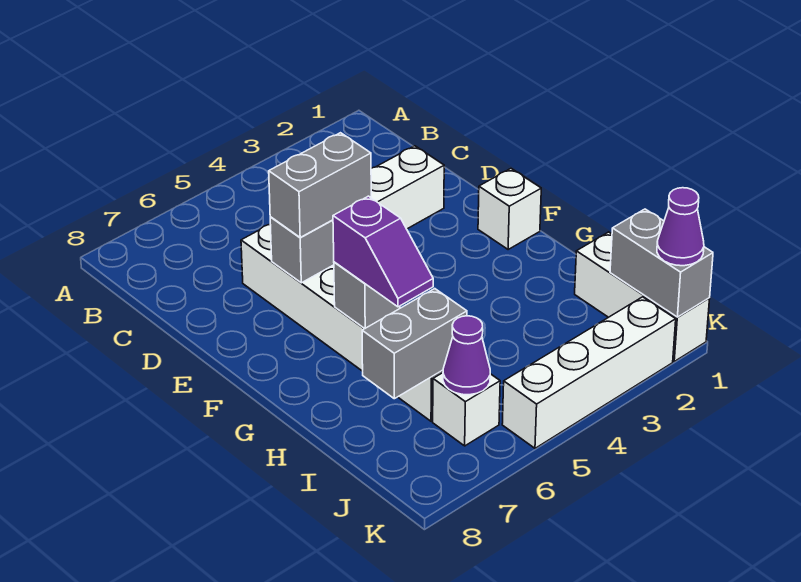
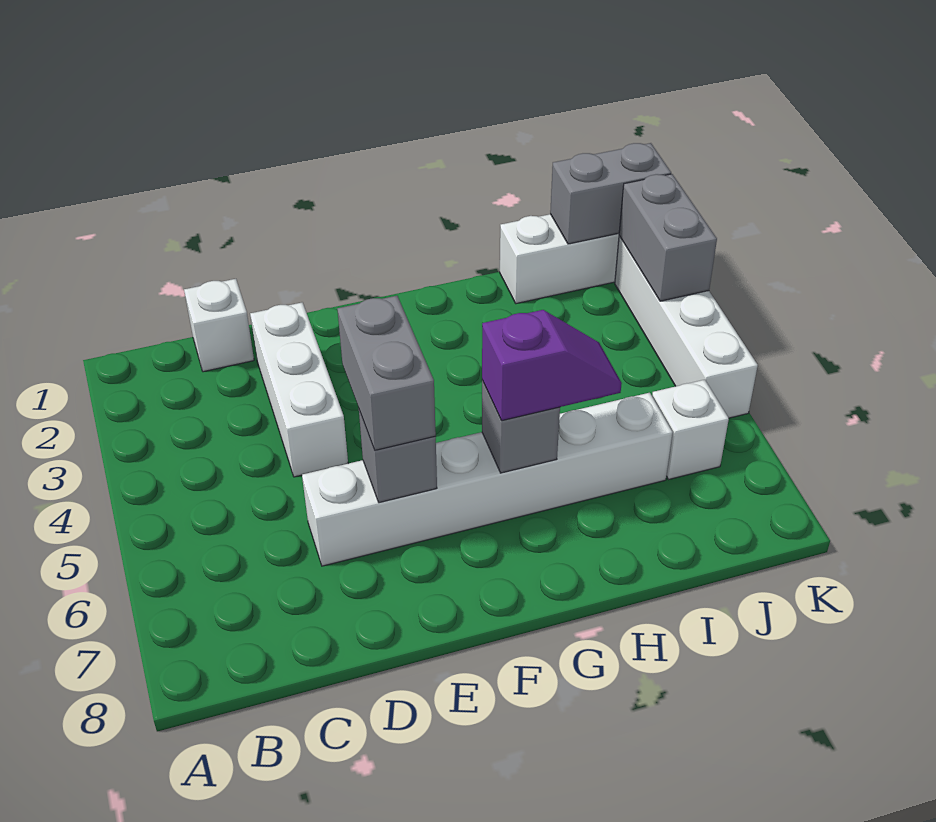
white 1x1 brick [478,169,541,249] -> white 1x1 brick moved to [184,279,254,372]
grey 1x2 brick [362,289,467,399] -> grey 1x2 brick moved to [619,174,717,301]
purple 1x1 cone [443,316,490,395] -> none
purple 1x1 cone [657,188,704,266] -> none

